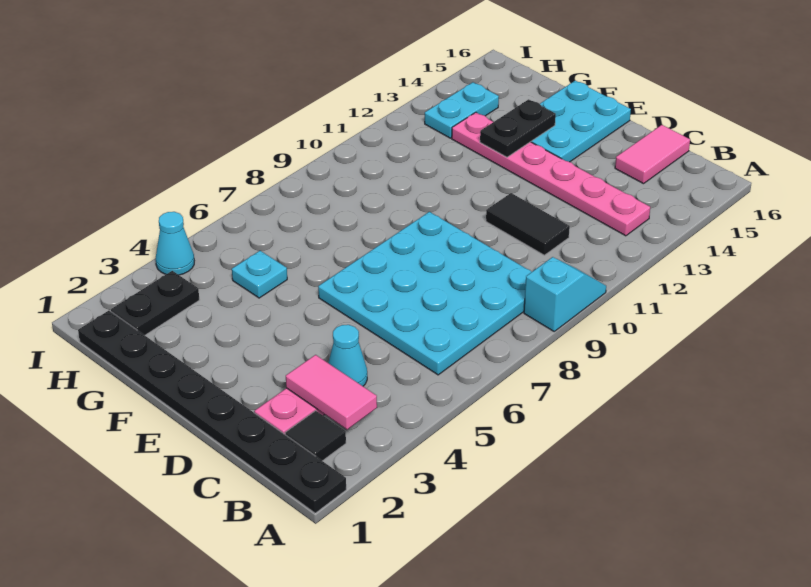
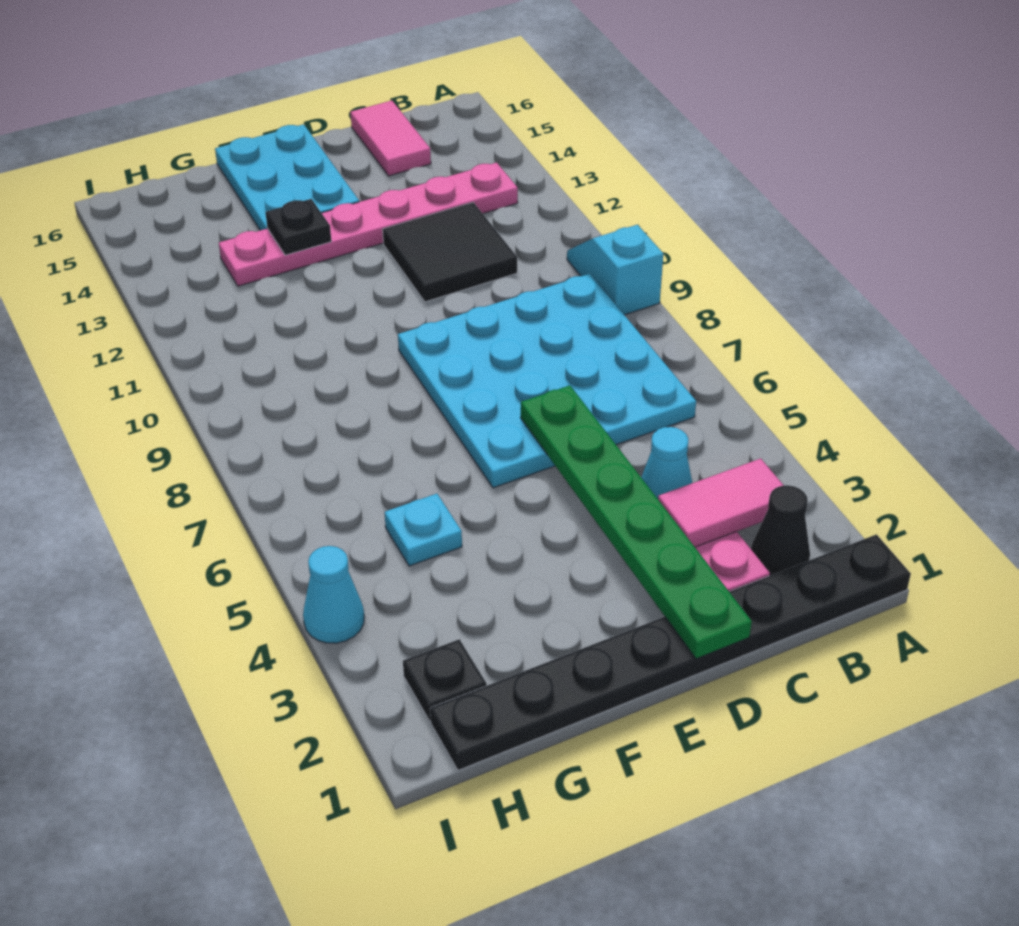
black 1x1 tile [285,411,346,461] -> black 1x1 cone [751,485,810,576]
black 1x2 tile [486,193,570,255] -> black 2x2 tile [383,202,517,302]
none -> green 1x6 plate [521,385,752,659]
black 1x2 plate [480,99,556,157] -> black 1x1 plate [265,199,331,255]
black 1x2 plate [111,271,199,335] -> black 1x1 plate [403,639,487,721]
cyan 1x2 plate [425,82,499,138] -> none

